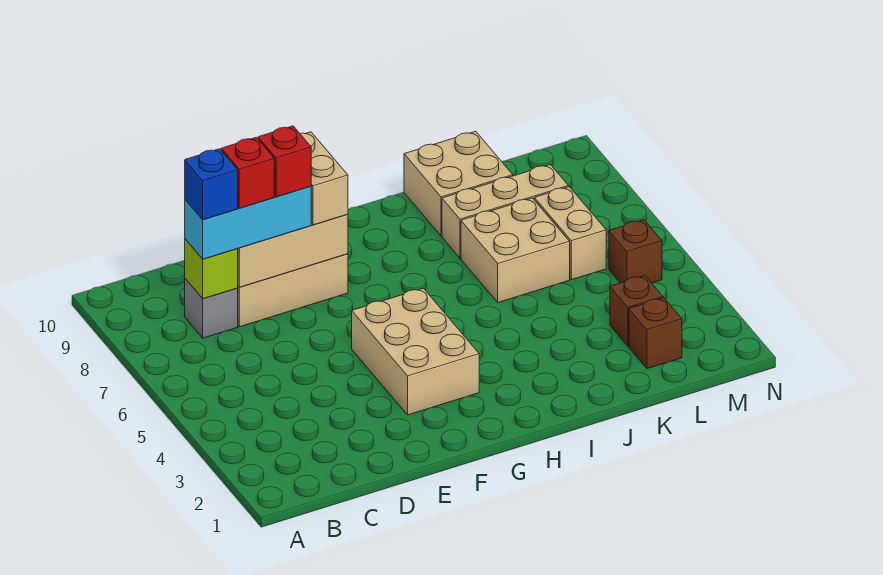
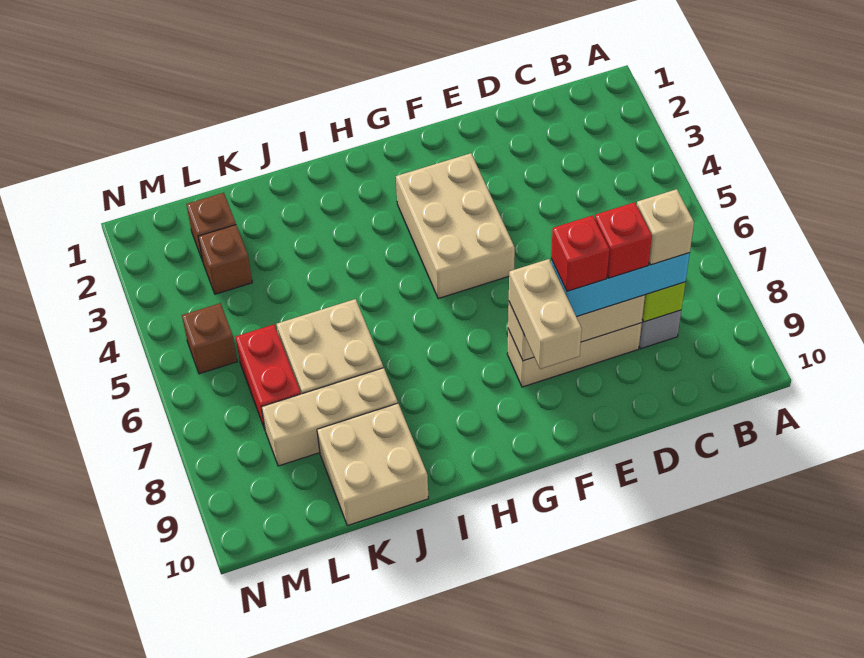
blue 1x1 brick [185,149,238,220] -> tan 1x1 brick [637,189,694,265]
tan 1x2 brick [534,187,606,280] -> red 1x2 brick [236,325,301,429]

